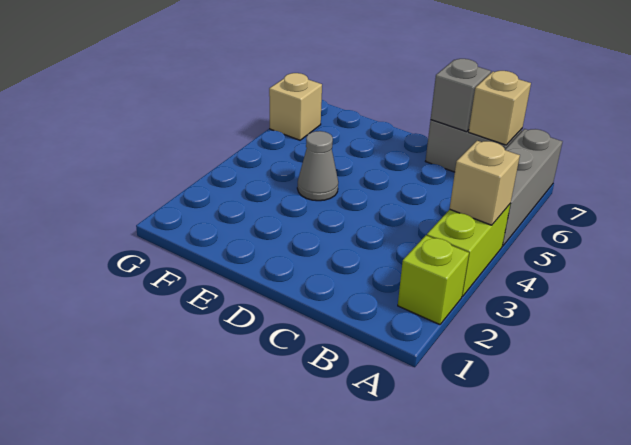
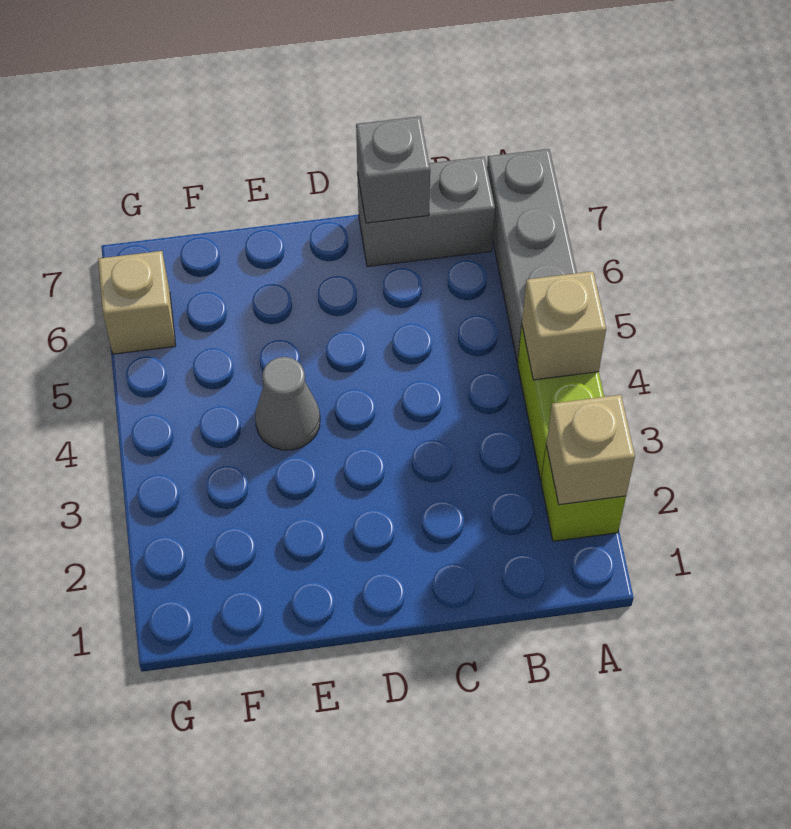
tan 1x1 brick [469,71,531,145] -> tan 1x1 brick moved to [546,395,635,505]

